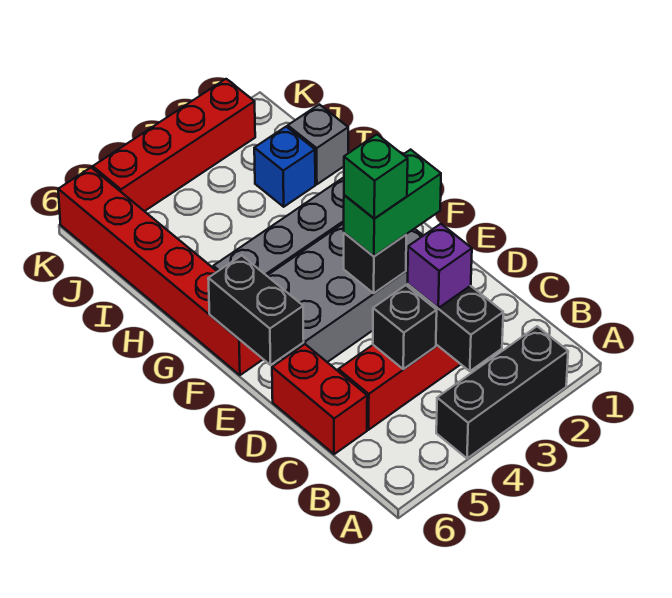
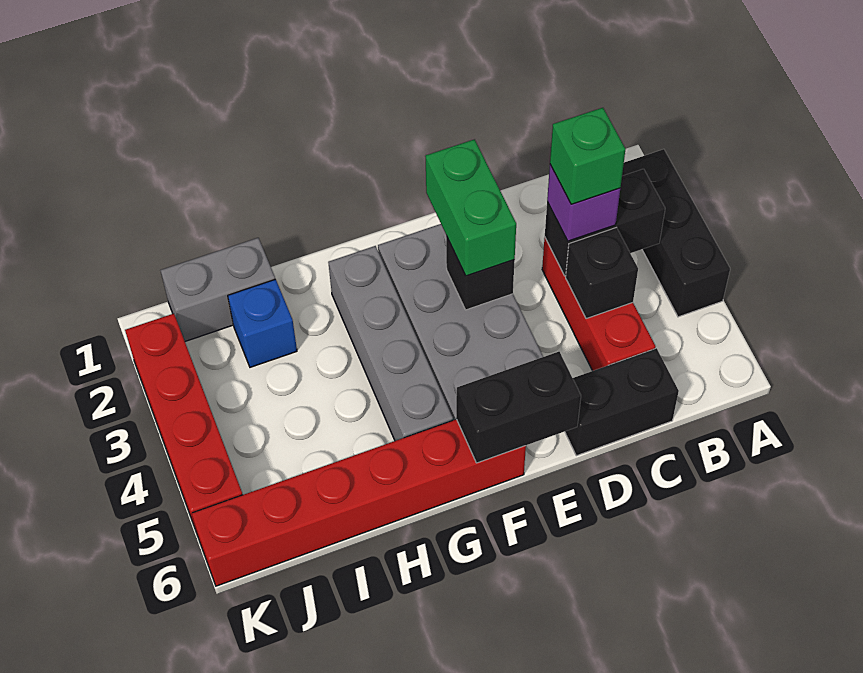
red 1x2 brick [272,344,367,454] -> black 1x2 brick [565,348,679,456]
green 1x1 brick [344,134,408,219] -> green 1x1 brick moved to [550,108,626,204]
grey 1x1 brick [288,104,348,184] -> grey 1x2 brick [160,238,275,341]

